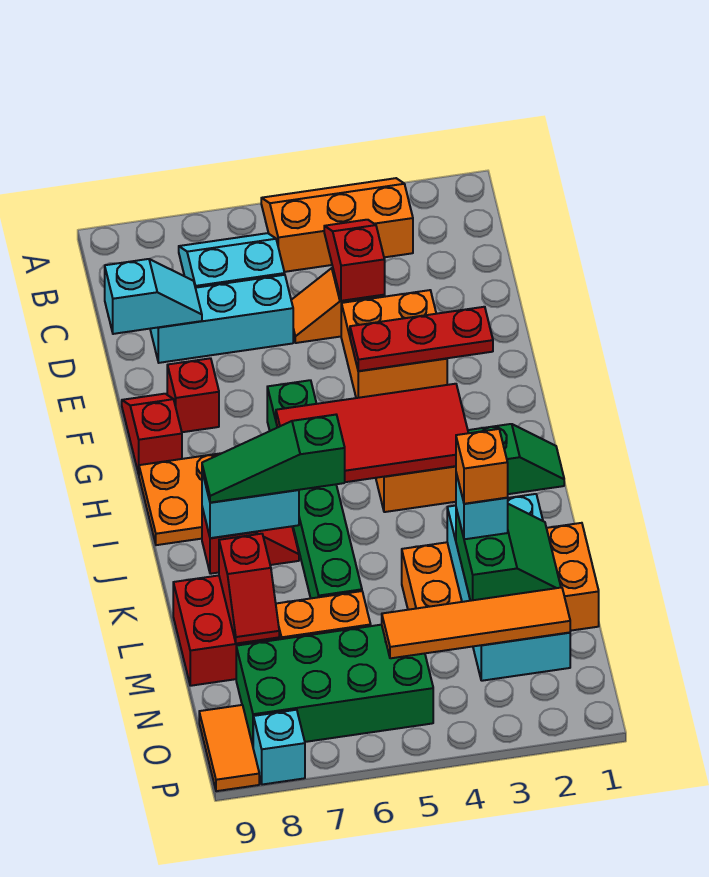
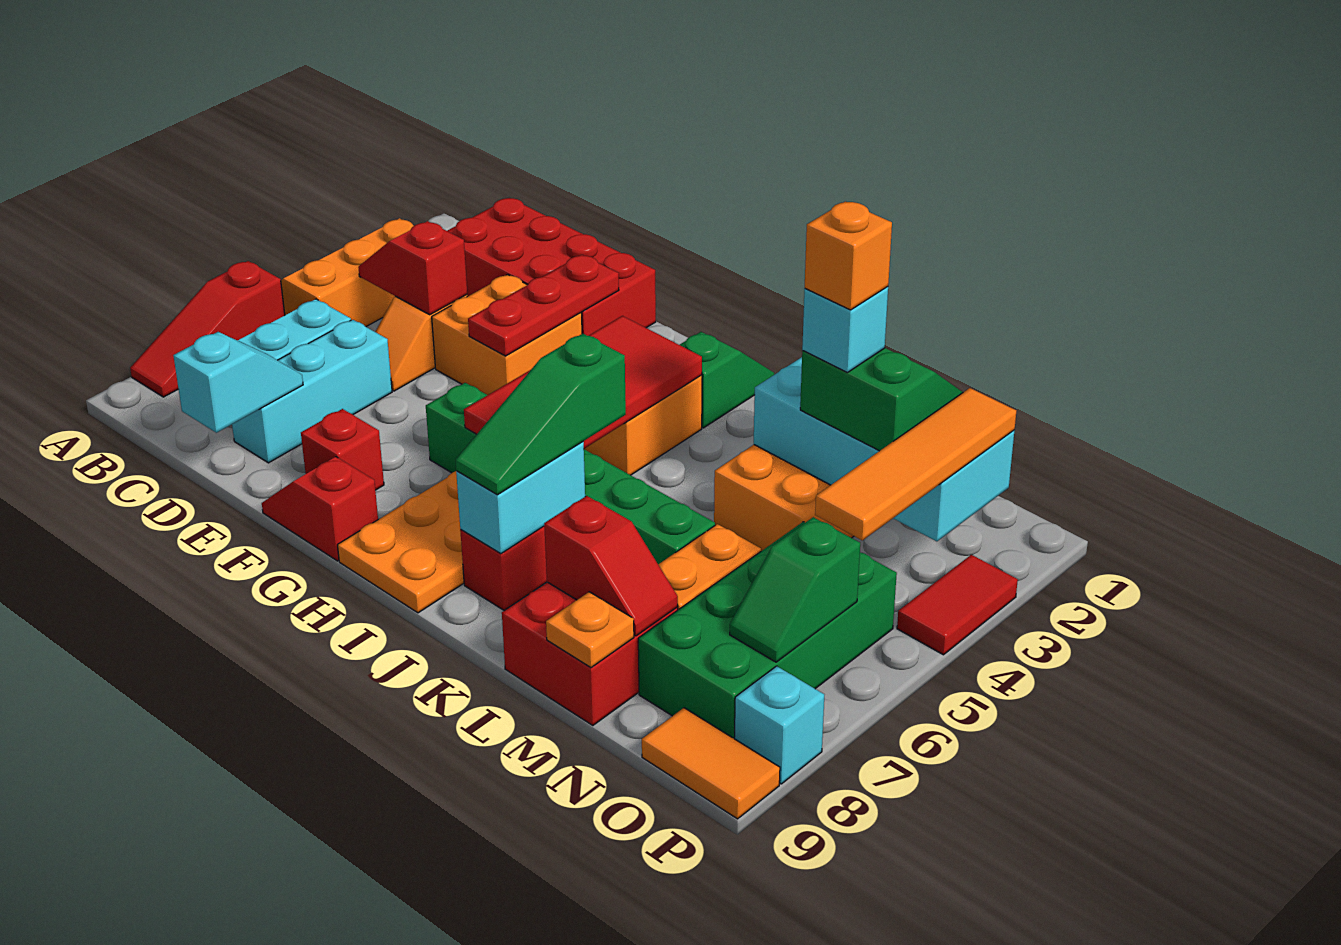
none -> red 1x3 slope [130,261,285,397]
none -> red 2x4 brick [447,198,656,336]
none -> orange 1x1 plate [546,592,634,668]
none -> green 1x2 slope [730,517,860,662]
none -> red 1x2 tile [897,555,1018,655]

